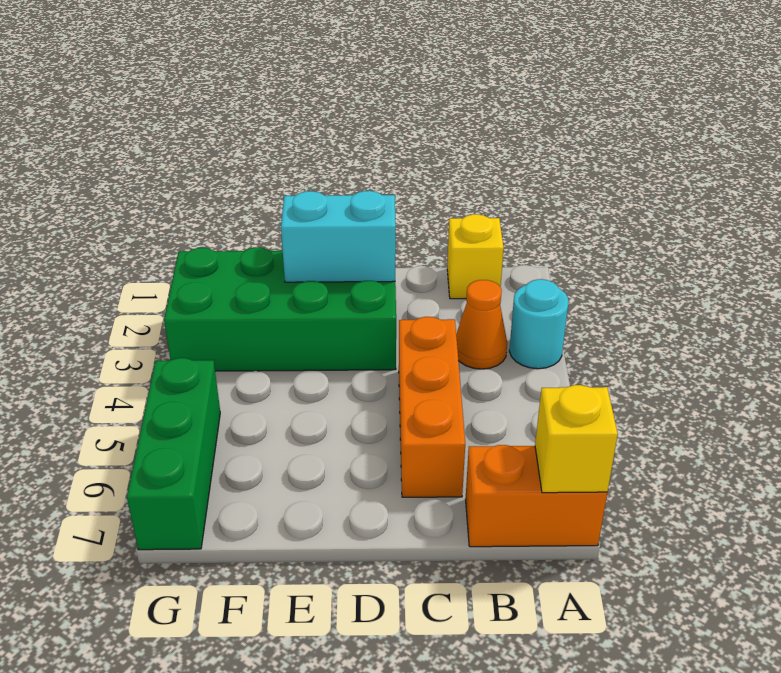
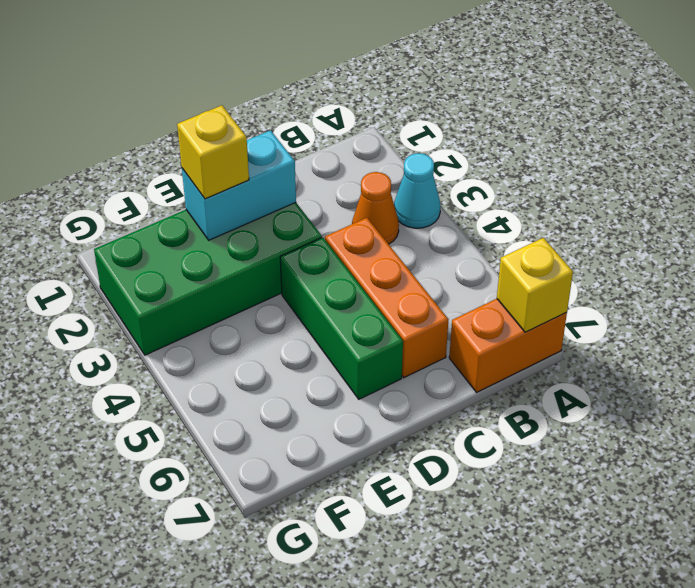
cyan 1x1 round brick [509,279,569,369] -> cyan 1x1 cone [394,153,441,228]
yellow 1x1 brick [447,214,504,299] -> yellow 1x1 brick moved to [177,105,249,199]
green 1x3 brick [127,358,220,550] -> green 1x3 brick moved to [280,237,403,399]

